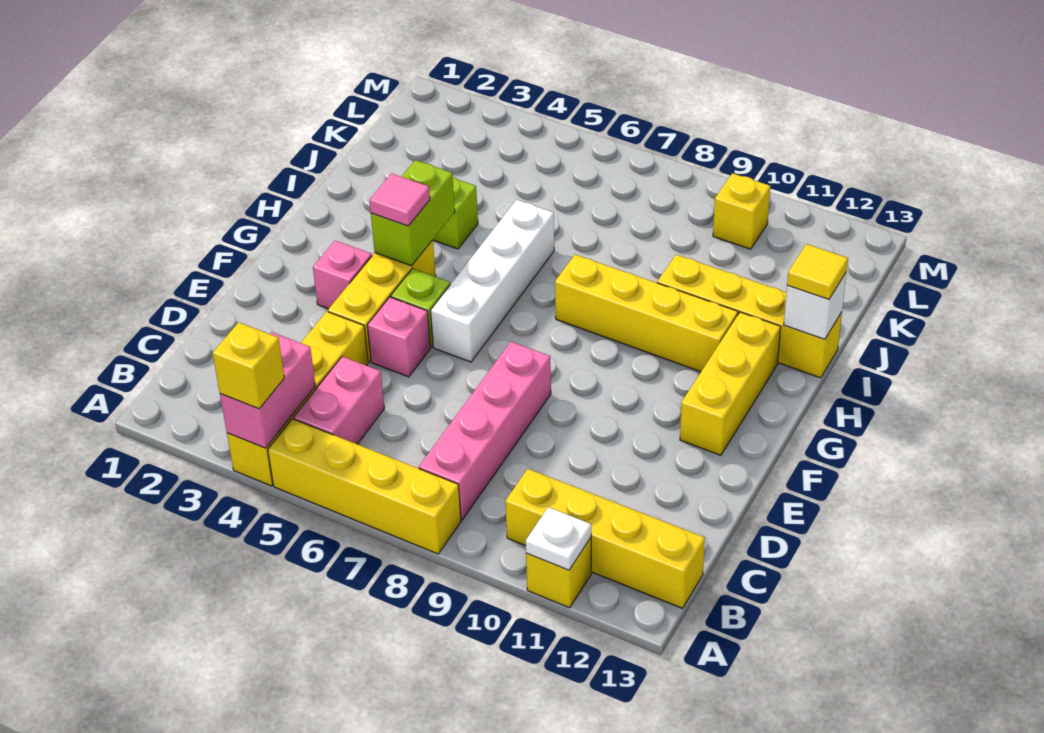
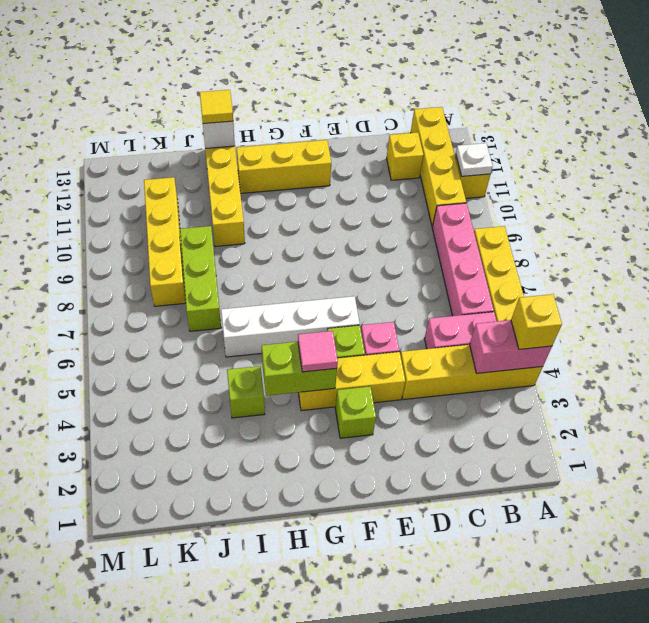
pink 1x4 brick [419,342,551,520] -> pink 1x4 brick turned to [432,203,494,316]
pink 1x1 brick [313,241,372,309] -> lime 1x1 brick [335,387,376,438]
yellow 1x4 brick [555,255,738,372] -> yellow 1x4 brick moved to [144,177,186,306]
none -> lime 1x3 brick [180,226,221,331]
yellow 1x1 brick [713,173,770,249] -> yellow 1x1 brick moved to [387,132,423,180]

